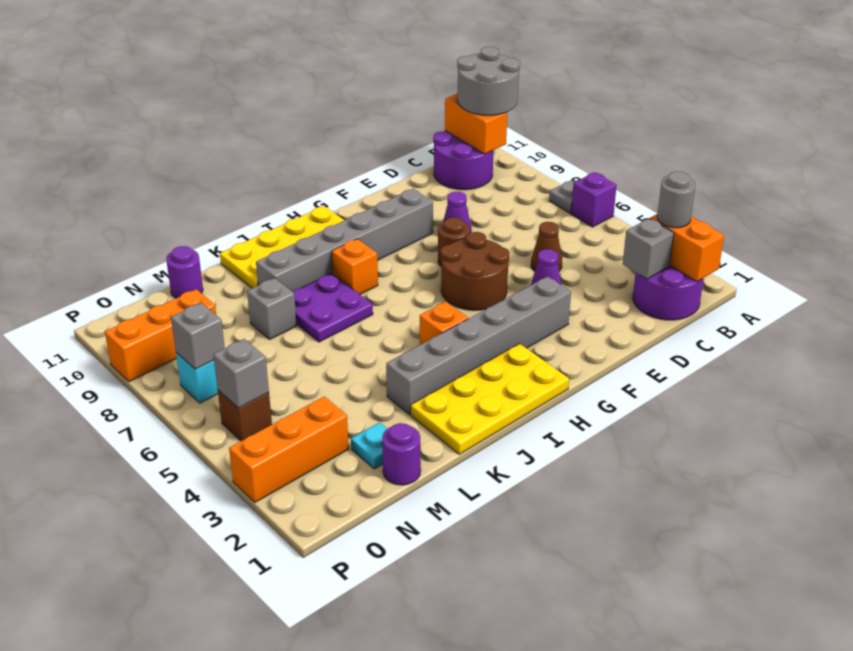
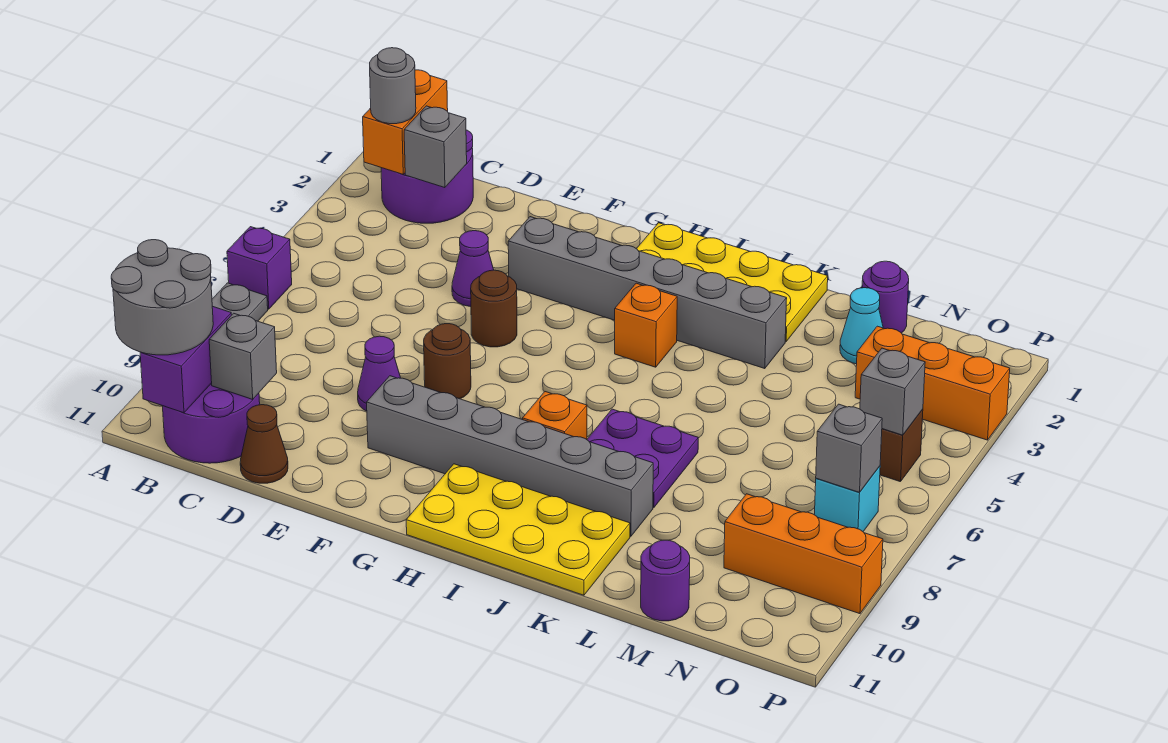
orange 1x2 brick [445,93,507,154] -> purple 1x2 brick [140,306,231,413]
brown 1x1 cone [531,222,562,271] -> brown 1x1 cone moved to [240,405,288,483]
brown 2x2 round brick [441,232,510,310] -> brown 1x1 round brick [471,270,517,347]
grey 1x1 brick [247,278,297,339] -> grey 1x1 brick moved to [209,313,277,399]
cyan 1x1 plate [351,422,387,469] -> cyan 1x1 cone [840,288,883,364]

